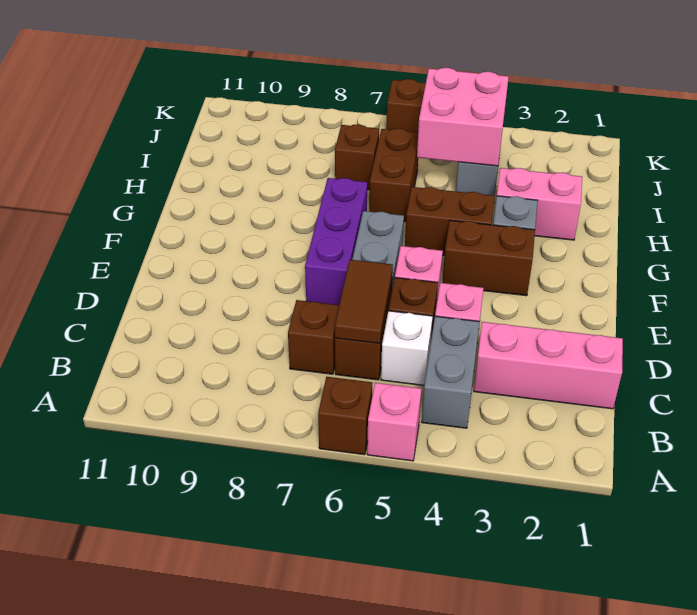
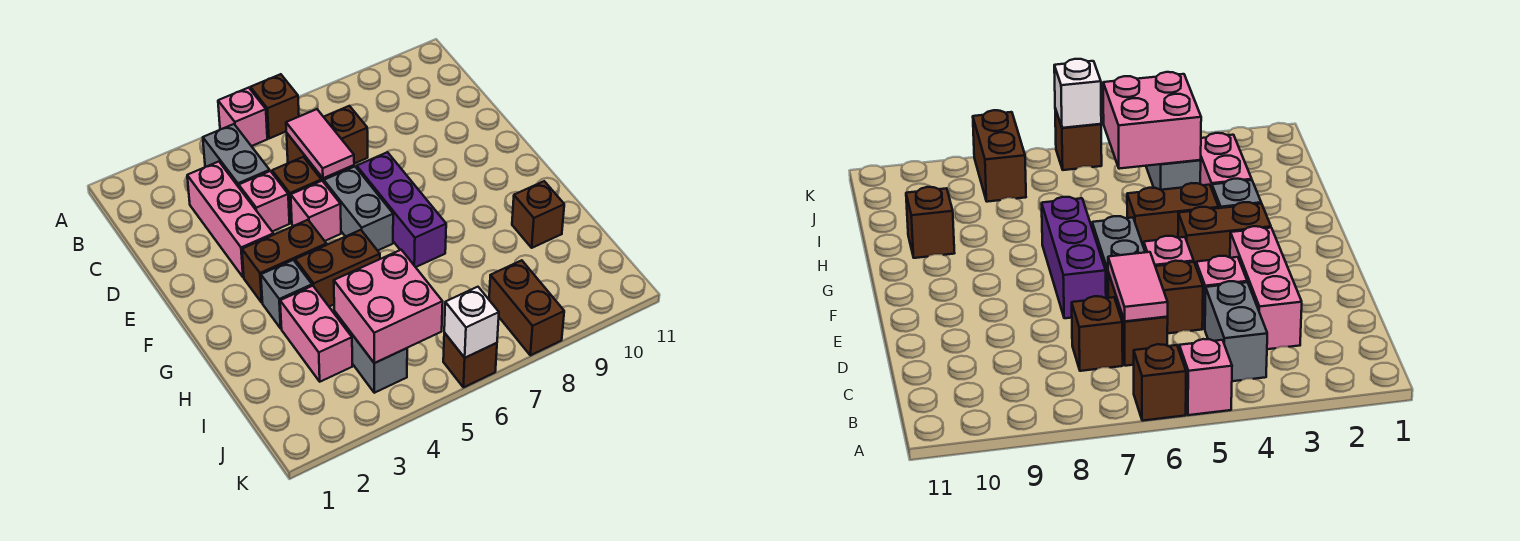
pink 1x3 brick [474,322,623,409] -> pink 1x3 brick turned to [187,162,274,277]
white 1x1 brick [381,311,433,385] -> white 1x1 brick moved to [444,287,499,358]
brown 1x2 tile [335,260,393,343] -> pink 1x2 tile [286,109,354,178]
pink 1x2 brick [497,168,582,240] -> pink 1x2 brick turned to [280,286,352,382]
brown 1x2 brick [369,129,418,222] -> brown 1x2 brick moved to [489,260,564,355]
brown 1x1 brick [335,124,379,190] -> brown 1x1 brick moved to [512,181,564,248]

